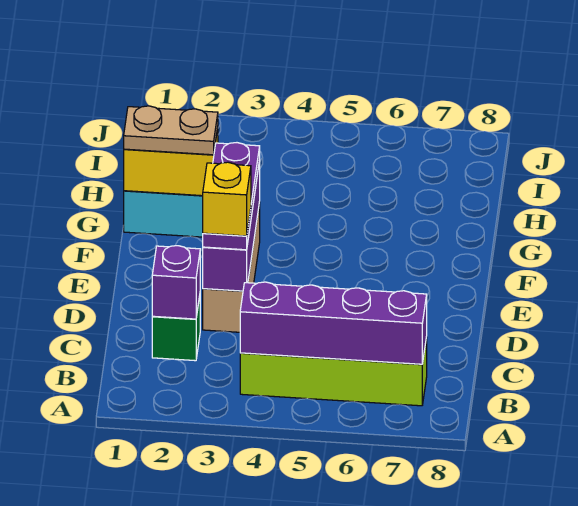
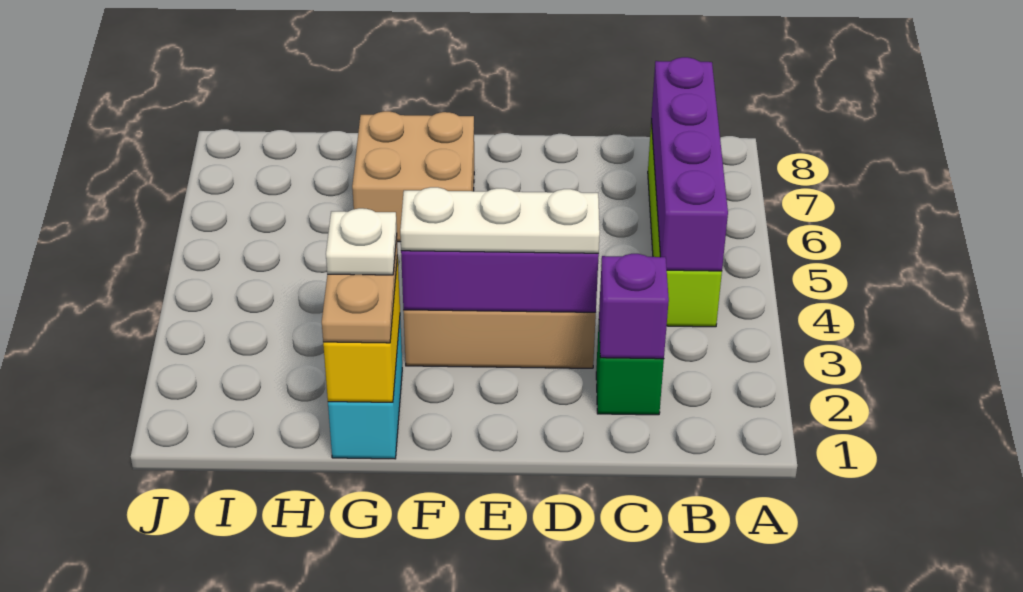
purple 1x3 plate [203,143,260,250] -> white 1x3 plate [400,187,600,253]
yellow 1x1 brick [203,162,251,236] -> none
none -> tan 2x2 brick [352,111,474,242]
none -> white 1x1 plate [326,208,397,275]

